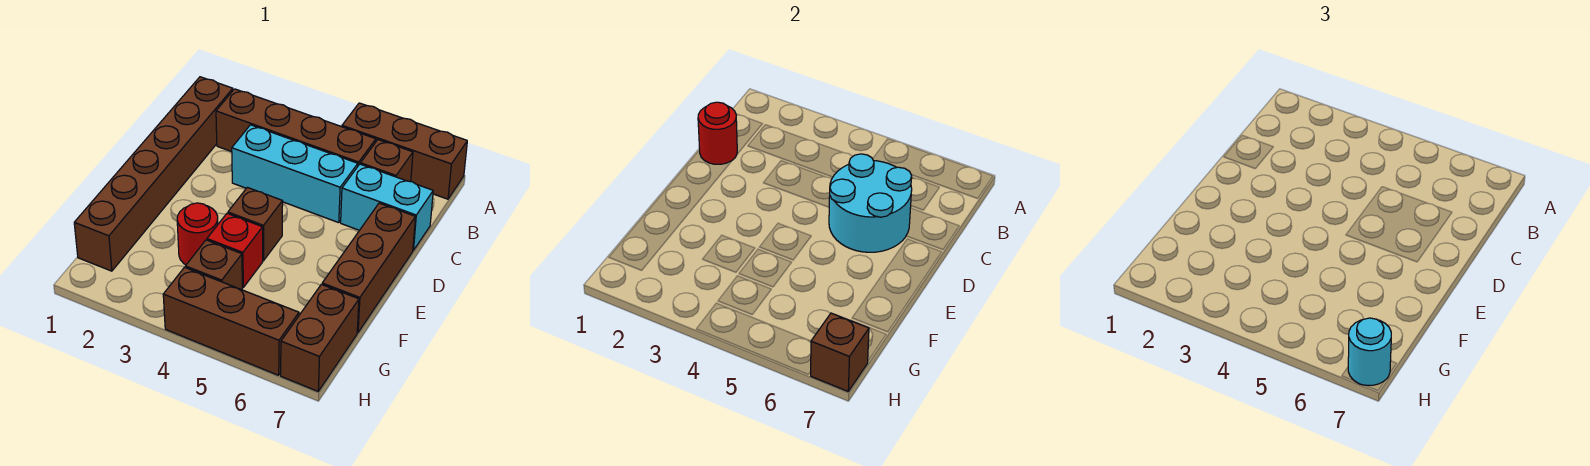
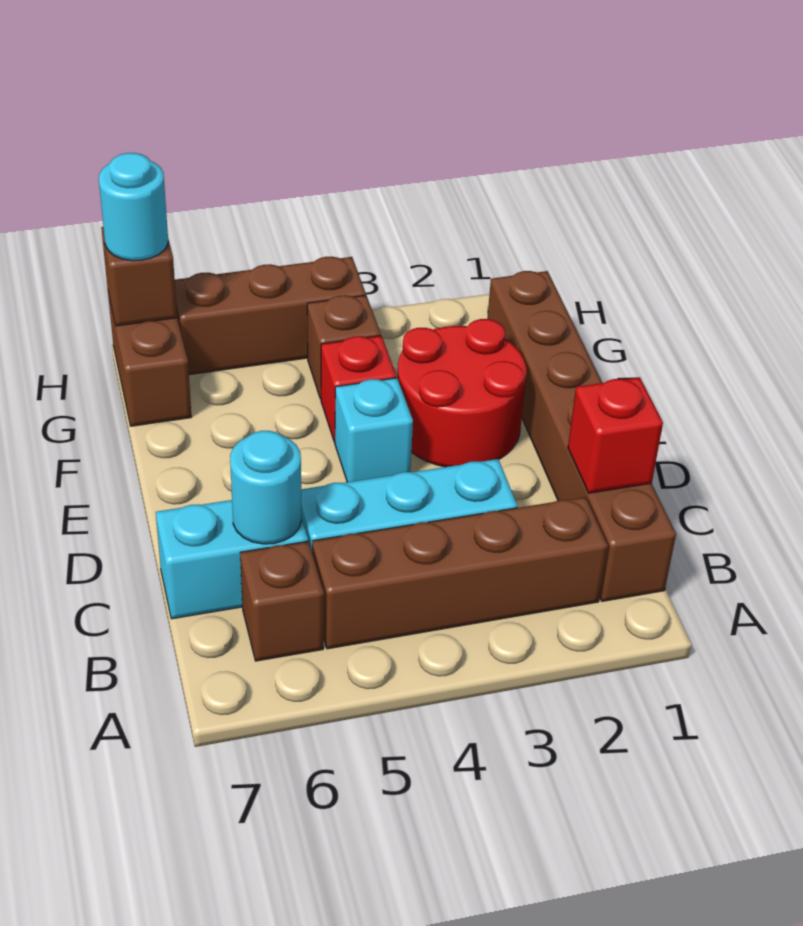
brown 1x3 brick [342,103,467,199] -> none
red 1x1 round brick [698,102,737,164] -> red 1x1 brick [568,377,663,493]
cyan 2x2 round brick [829,154,912,252] -> cyan 1x1 round brick [230,431,301,544]
brown 1x3 brick [322,203,415,333] -> none
brown 1x1 brick [228,187,283,261] -> cyan 1x1 brick [335,378,413,482]
red 1x1 round brick [177,203,218,265] -> red 2x2 round brick [398,319,527,467]

